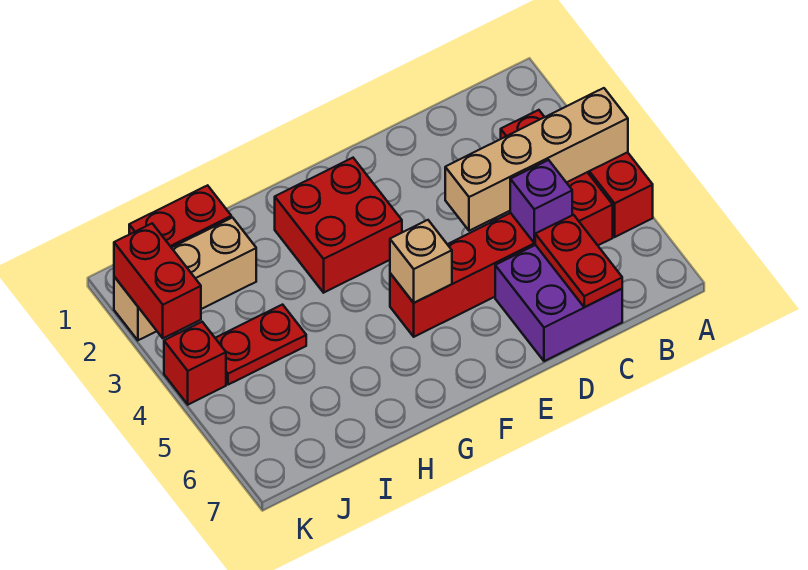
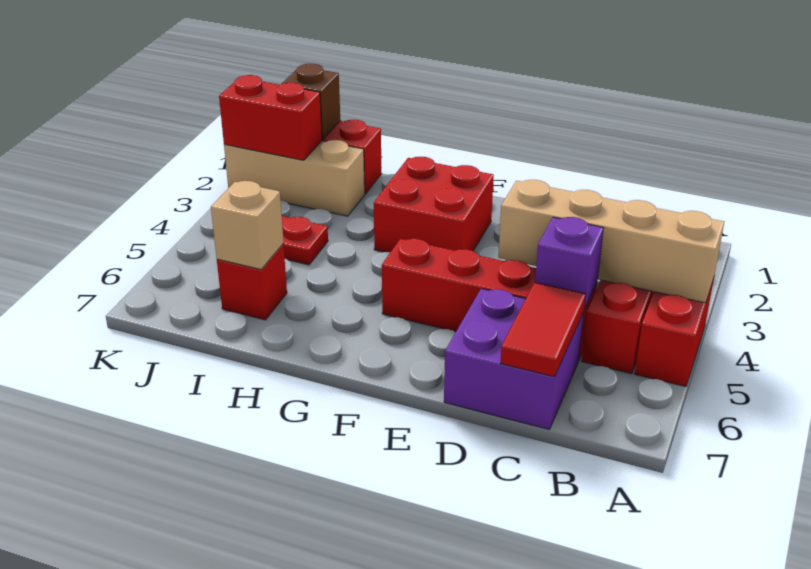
red 1x2 plate [535,215,622,307] -> red 1x2 tile [501,283,586,377]
tan 1x1 brick [390,220,452,303] -> tan 1x1 brick moved to [211,181,283,269]
none -> brown 1x1 brick [282,64,340,139]
red 1x2 brick [114,224,201,338] -> red 1x2 brick turned to [219,75,322,160]
red 1x1 brick [164,322,226,405] -> red 1x1 brick moved to [217,244,287,320]

